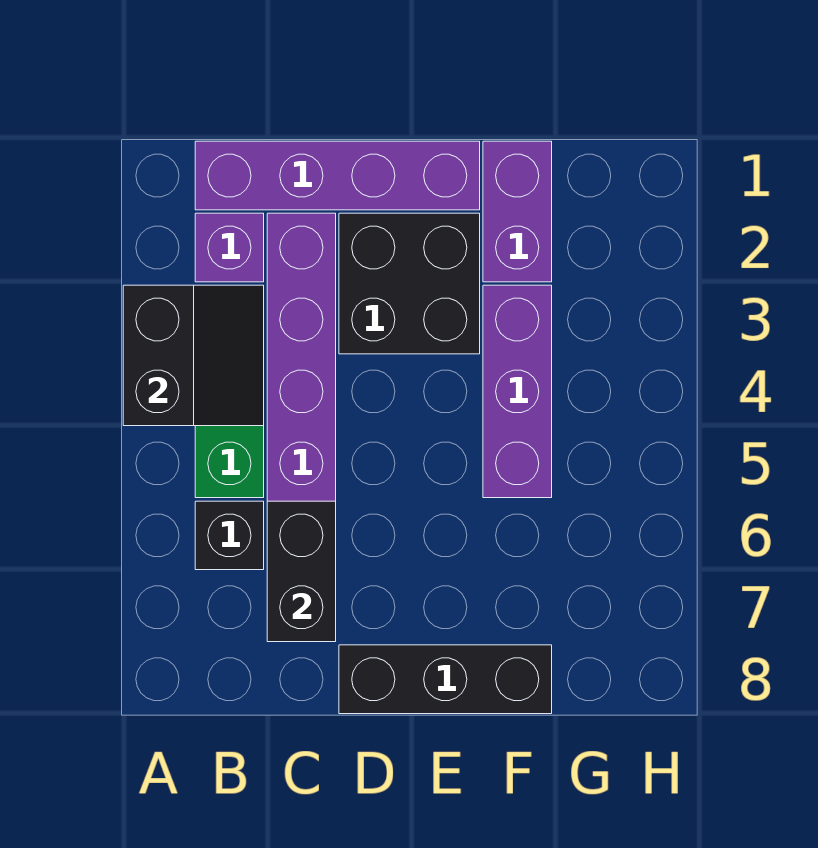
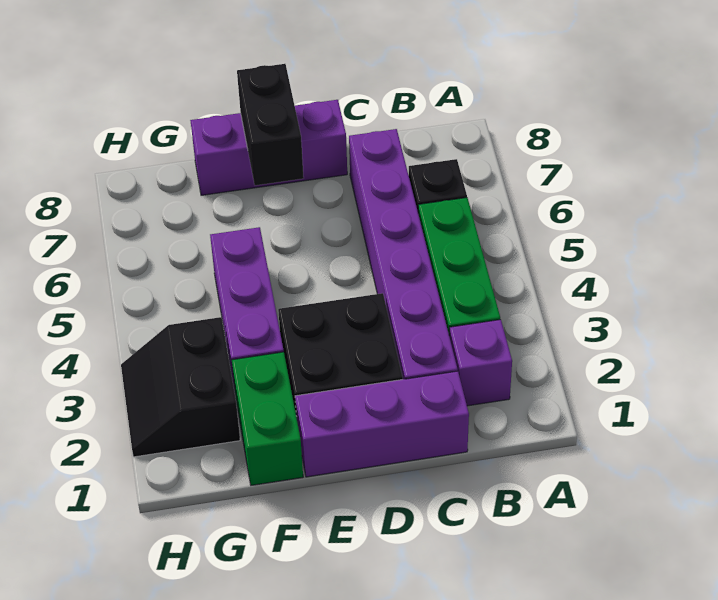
black 2x2 slope [123,285,264,426] -> black 2x2 slope moved to [121,317,240,457]
purple 1x4 brick [195,141,480,210] -> purple 1x3 brick [295,371,469,477]
black 1x2 brick [267,501,336,642] -> black 1x2 brick moved to [237,64,304,185]
black 1x3 brick [339,645,552,714] -> purple 1x3 brick [190,100,347,195]
purple 1x2 brick [483,141,552,282] -> green 1x2 brick [232,352,303,485]

